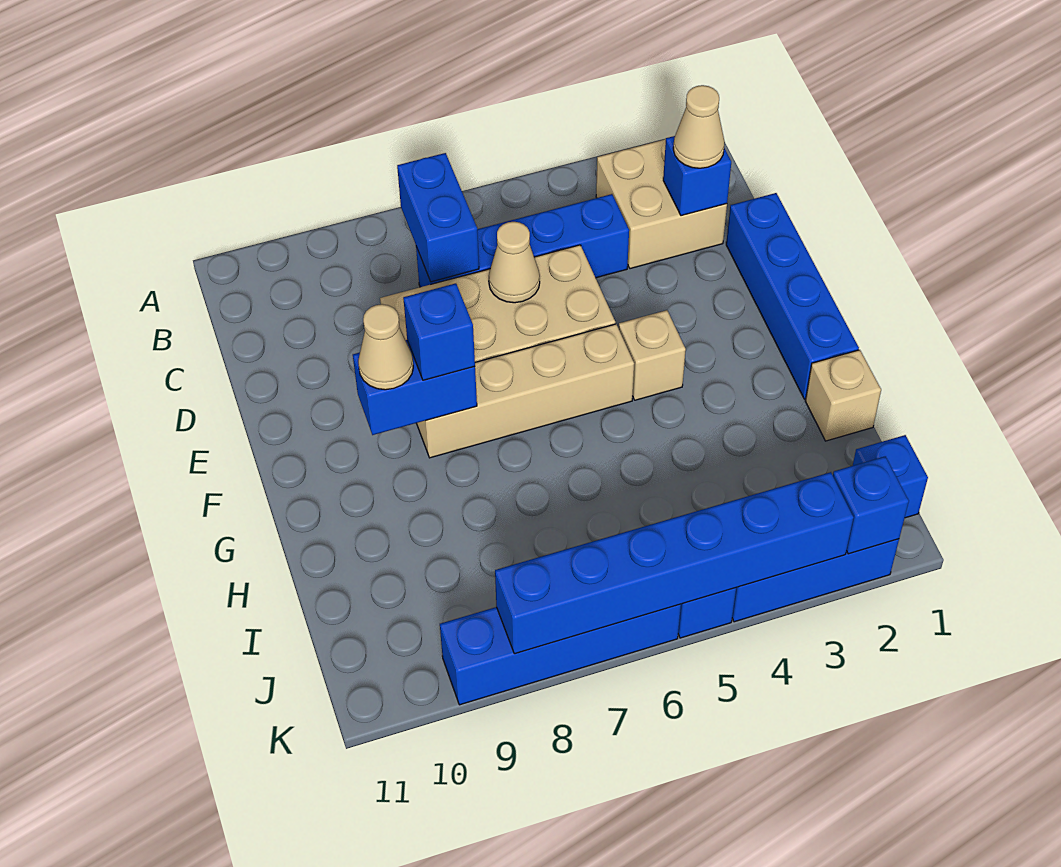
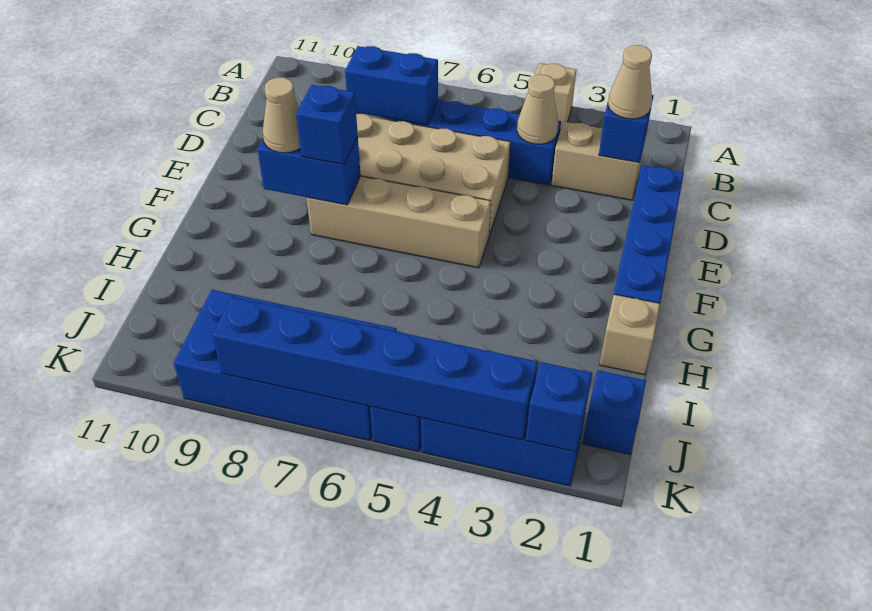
tan 2x2 brick [596,139,727,269] -> tan 1x2 brick [552,122,645,200]
blue 1x2 brick [397,153,479,282] -> blue 1x2 brick turned to [345,46,438,125]
tan 1x1 cone [489,222,540,303] -> tan 1x1 cone moved to [517,75,558,144]
tan 1x1 brick [619,310,686,400] -> tan 1x1 brick moved to [534,63,576,130]
blue 1x4 brick [440,604,681,705] -> blue 2x4 brick [174,290,397,440]

